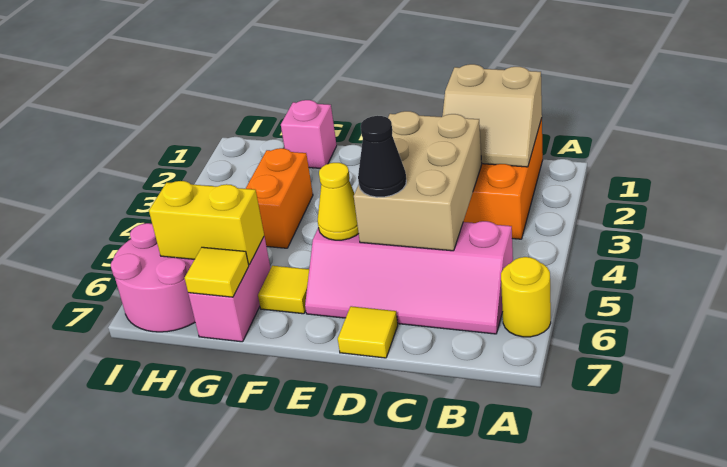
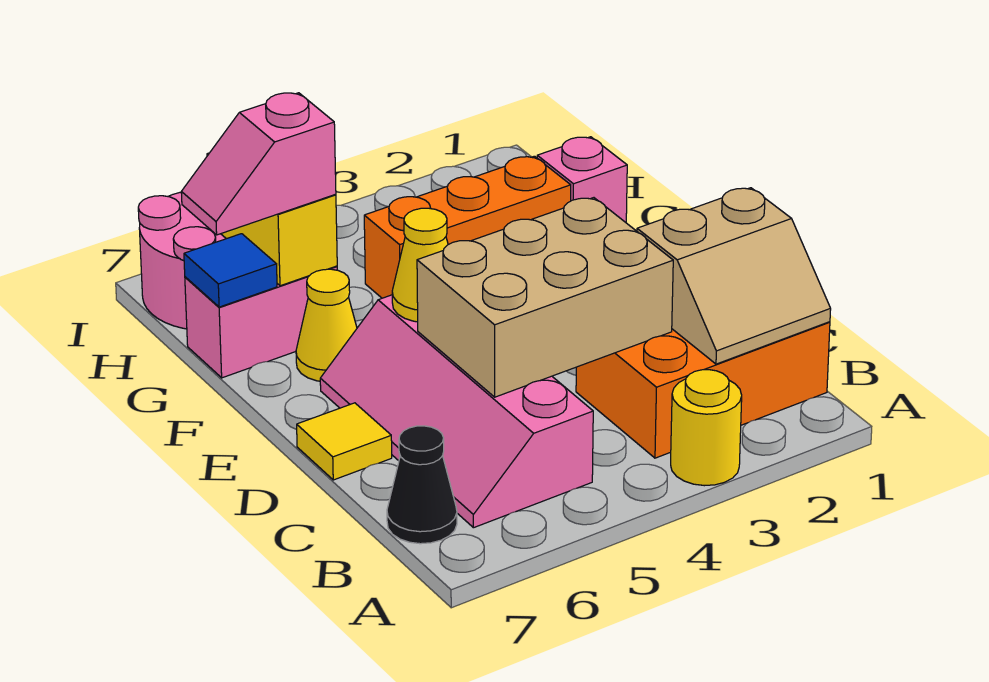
yellow 1x1 round brick [501,257,551,337] -> yellow 1x1 round brick moved to [671,370,742,486]
tan 2x2 slope [443,64,542,167] -> tan 2x2 slope turned to [637,188,831,364]
black 1x1 cone [358,116,406,197] -> black 1x1 cone moved to [387,426,457,544]
yellow 1x1 tile [258,266,309,314] -> yellow 1x1 cone [296,269,357,381]
orange 1x2 brick [246,148,313,248] -> orange 1x3 brick [364,156,571,298]
none -> pink 1x2 slope [181,93,336,235]
yellow 1x1 tile [185,247,249,297] -> blue 1x1 tile [184,234,277,307]

